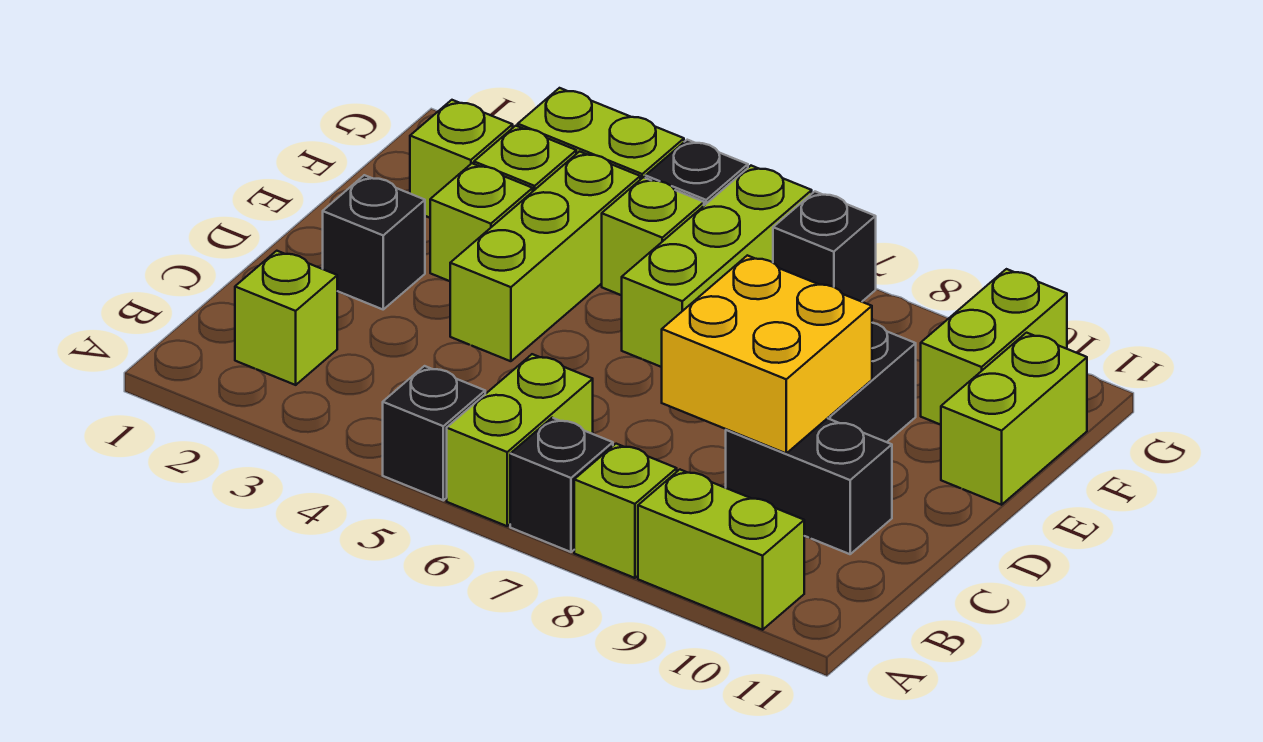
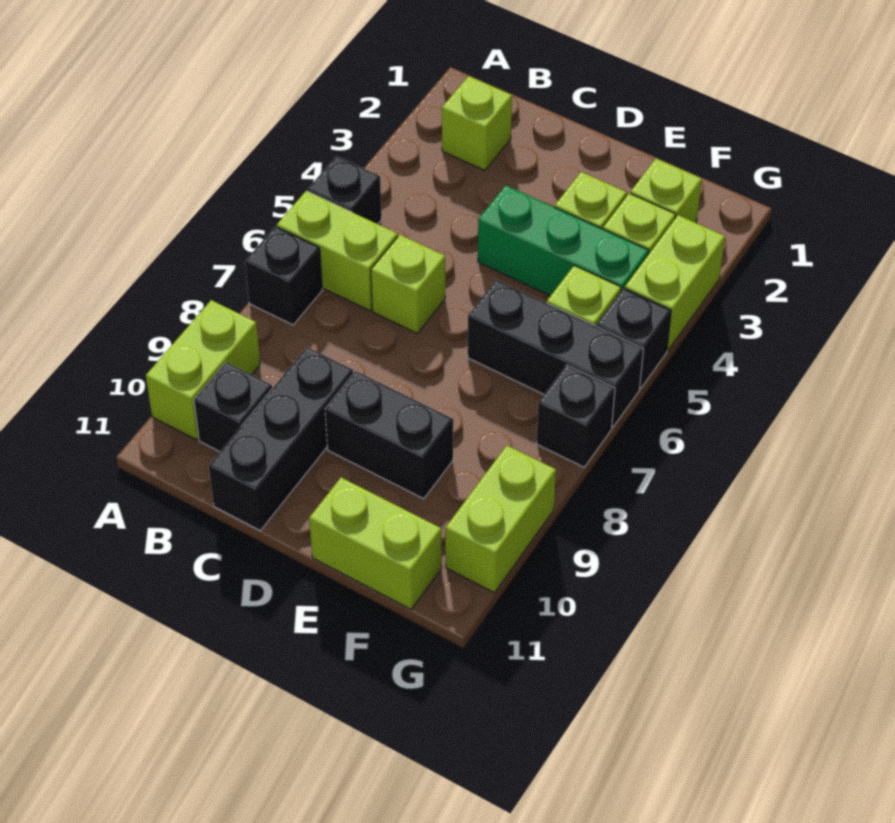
lime 1x1 brick [574,444,677,578] -> lime 1x1 brick moved to [371,235,445,333]
yellow 2x2 brick [662,255,872,453] -> none
black 1x2 brick [726,418,892,554] -> black 1x3 brick [209,347,353,530]
black 1x1 brick [323,175,425,309] -> black 1x1 brick moved to [194,362,272,452]
lime 1x3 brick [450,152,640,361] -> green 1x3 brick [478,185,649,296]
lime 1x3 brick [622,166,812,367] -> black 1x3 brick [468,280,644,428]
lime 1x2 brick [921,269,1067,425] -> lime 1x2 brick turned to [445,446,556,593]

